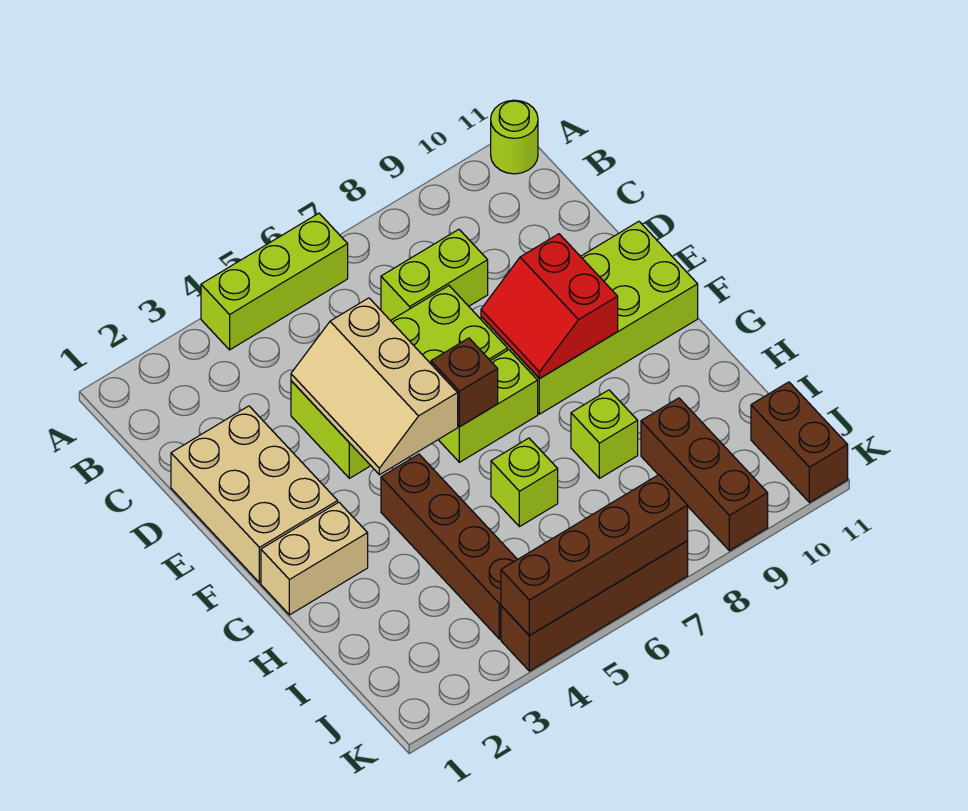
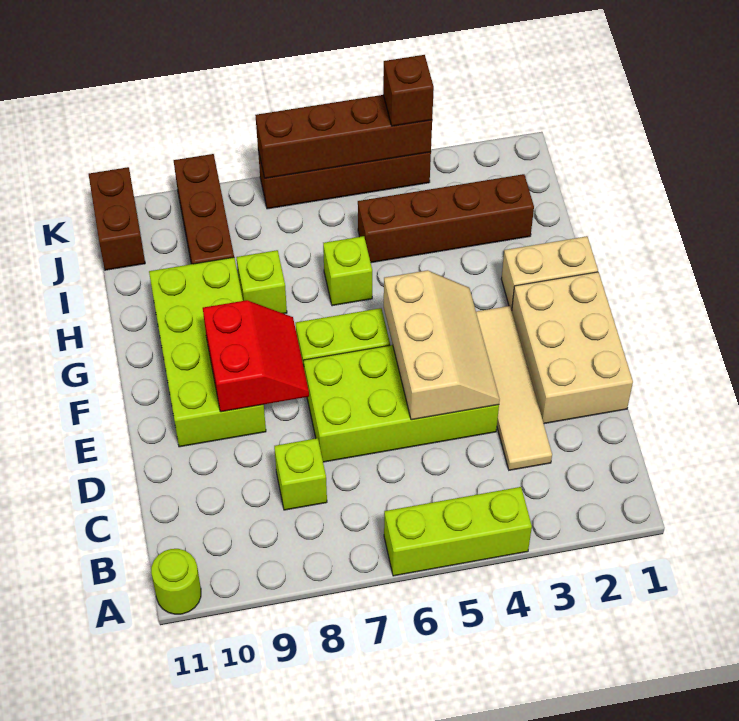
none -> tan 1x4 tile [476,306,552,470]
lime 1x2 brick [381,229,488,321] -> lime 1x1 brick [274,438,327,510]
lime 2x4 brick [481,221,698,414] -> lime 2x4 brick turned to [149,257,266,447]
brown 1x1 brick [431,338,498,427] -> brown 1x1 brick moved to [383,55,434,126]
brown 1x4 brick [381,454,517,639] -> brown 1x4 brick turned to [358,174,534,263]

